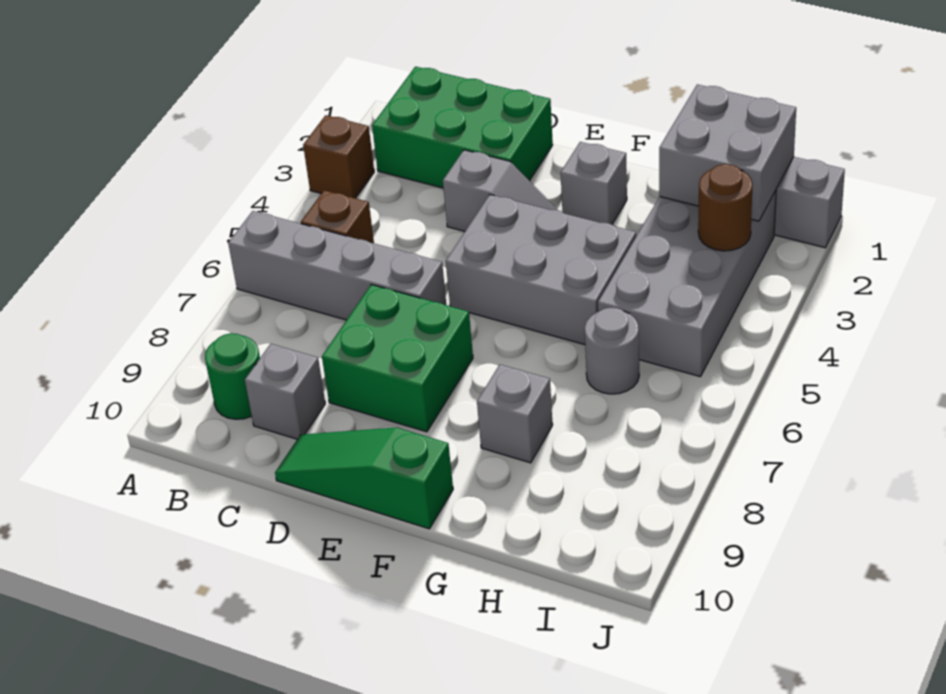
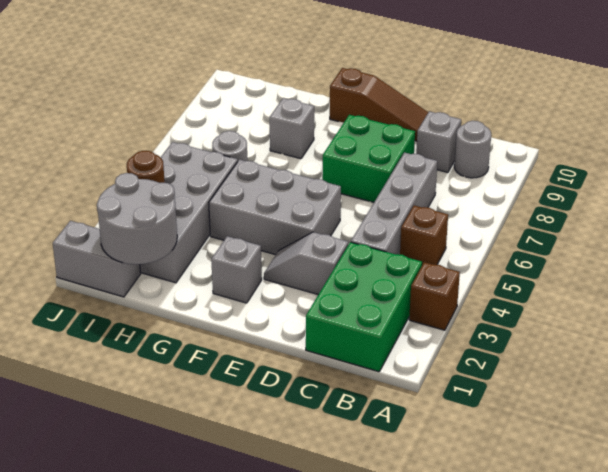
grey 1x4 brick [228,211,446,320] -> grey 1x4 brick turned to [351,153,437,255]
green 2x3 brick [372,67,553,188] -> green 2x3 brick turned to [306,242,422,372]
green 1x1 round brick [205,333,260,419] -> grey 1x1 round brick [454,121,491,178]
green 1x3 slope [275,428,453,529] -> brown 1x3 slope [330,68,428,141]
grey 2x2 brick [659,84,796,221] -> grey 2x2 round brick [97,173,177,264]

